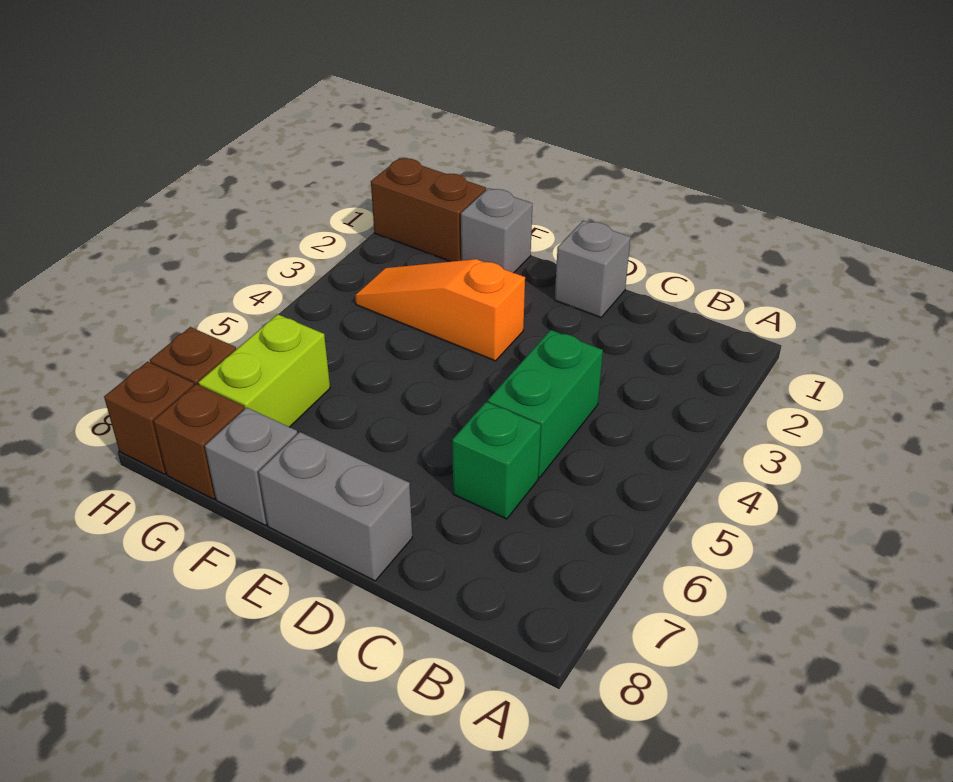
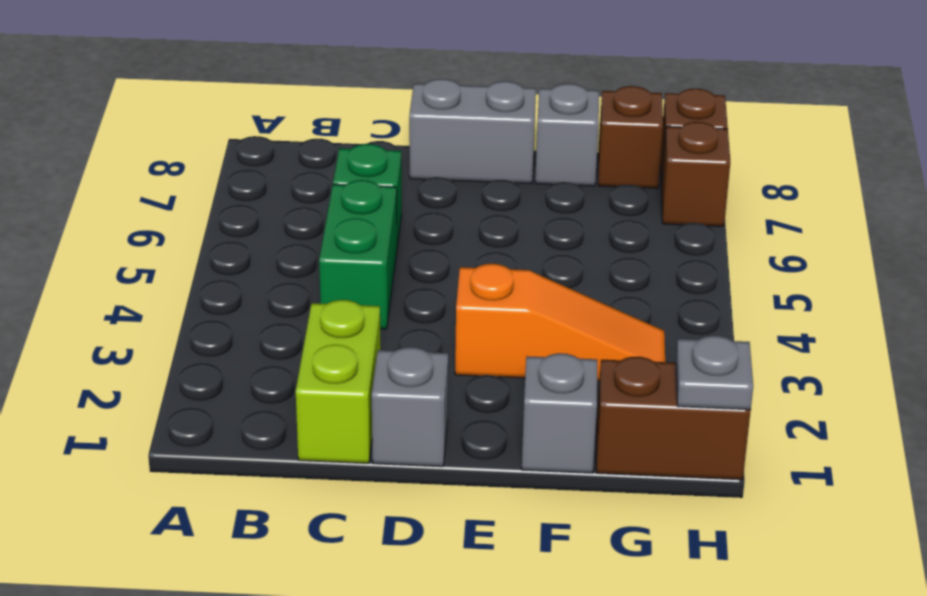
lime 1x2 brick [198,314,330,427] -> lime 1x2 brick moved to [296,300,381,463]
none -> grey 1x1 plate [676,336,753,410]

